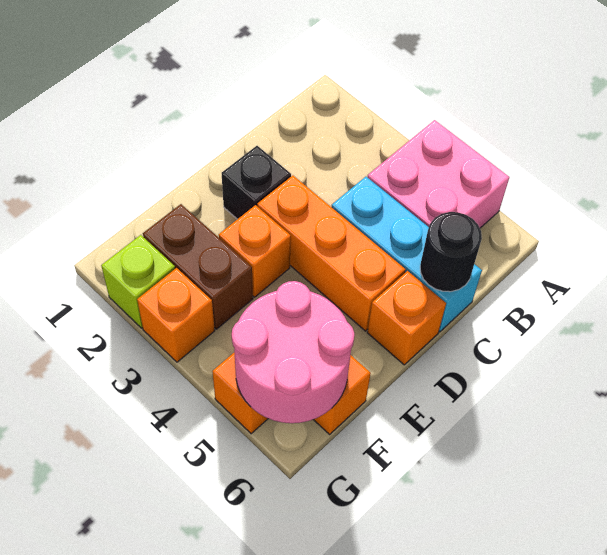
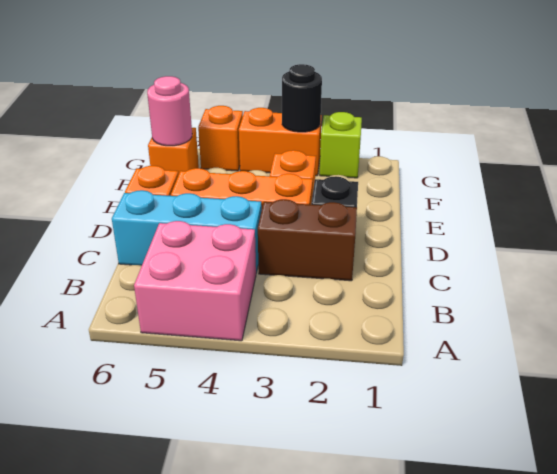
black 1x1 round brick [420,212,482,292] -> black 1x1 round brick moved to [282,64,322,132]
brown 1x2 brick [143,204,253,329] -> brown 1x2 brick moved to [258,199,357,281]
pink 2x2 round brick [232,281,354,423] -> pink 1x1 round brick [147,76,192,146]
orange 1x1 brick [137,268,215,362] -> orange 1x2 brick [239,108,322,176]

